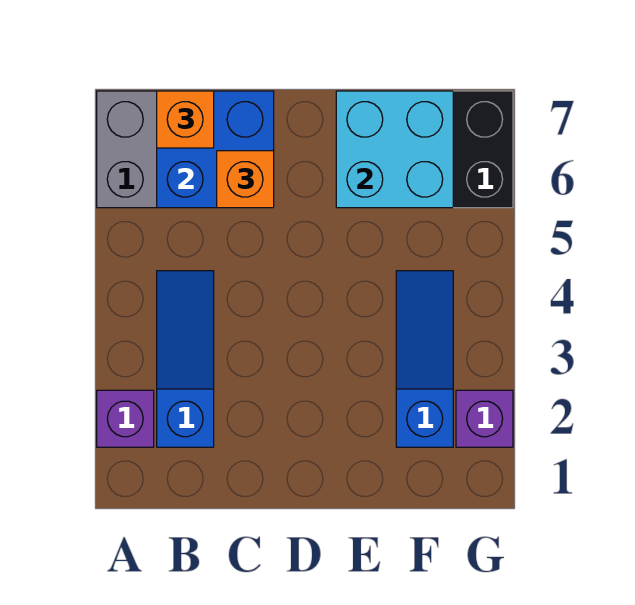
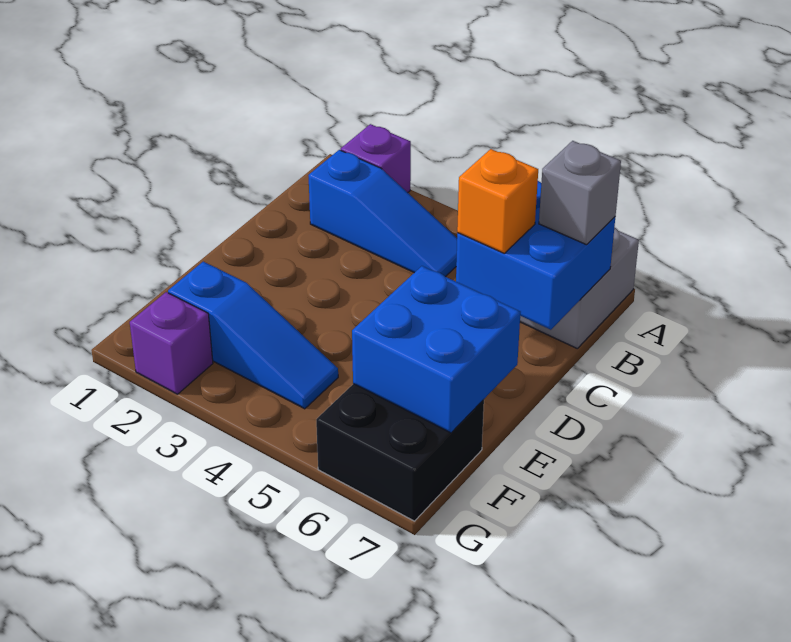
orange 1x1 brick [157,91,214,148] -> grey 1x1 brick [539,141,621,245]
cyan 2x2 brick [336,91,453,208] -> blue 2x2 brick [352,266,521,433]

